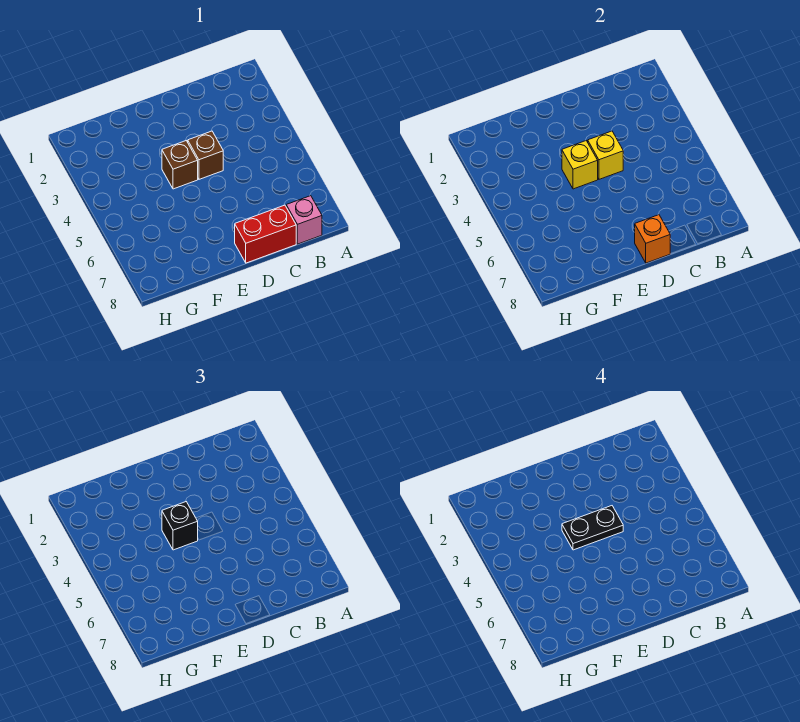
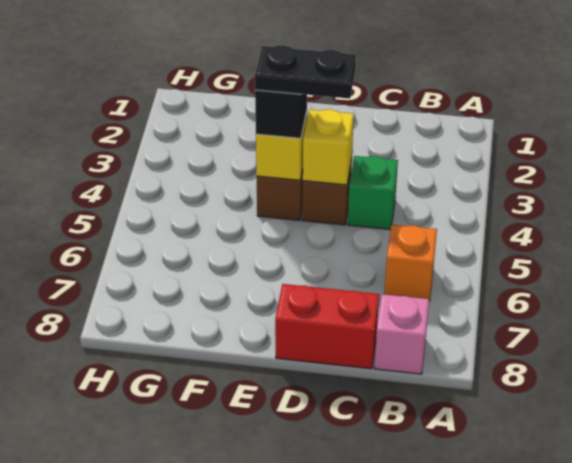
none -> green 1x1 brick [348,156,398,230]
orange 1x1 brick [635,215,670,263] -> orange 1x1 brick moved to [384,225,437,301]

